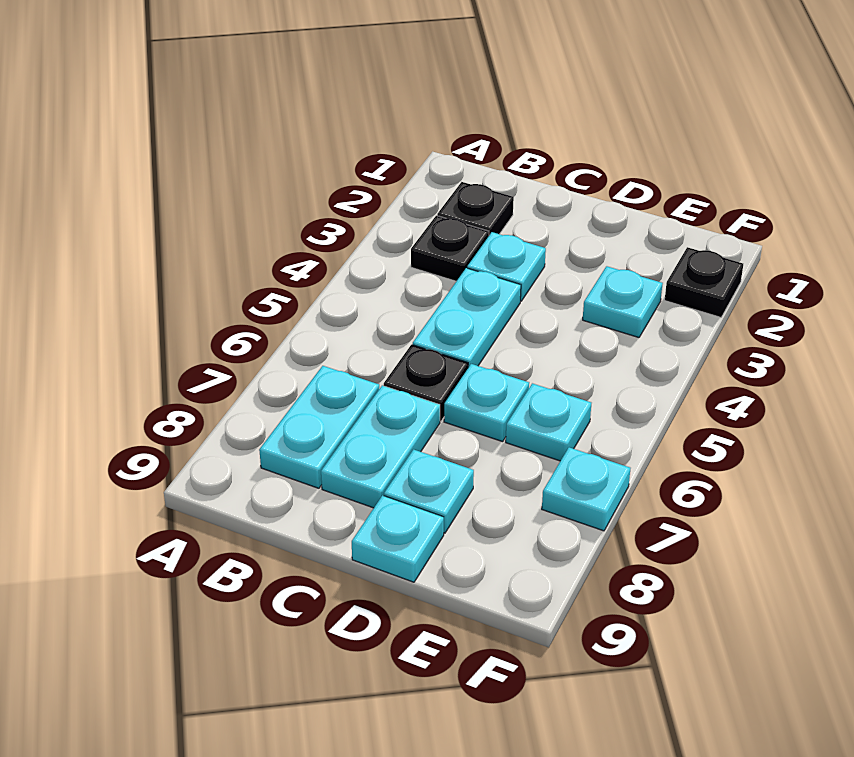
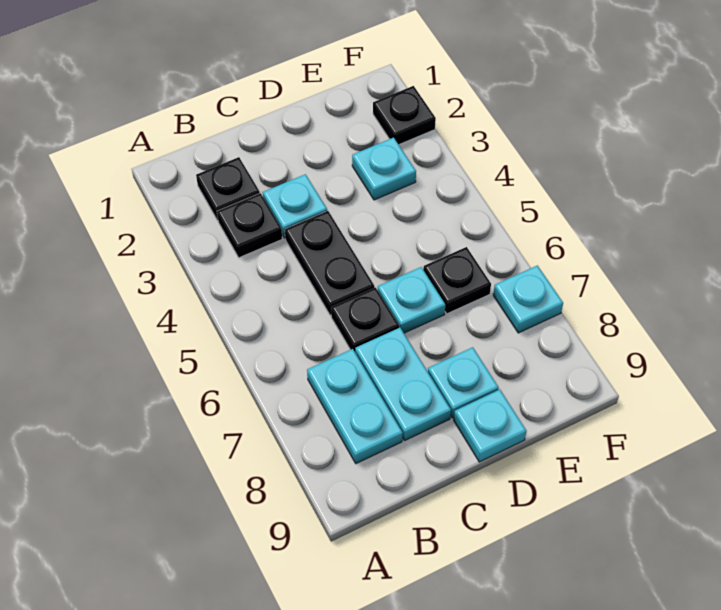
cyan 1x2 plate [413,268,521,368] -> black 1x2 plate [285,211,374,315]
cyan 1x1 plate [506,383,591,461] -> black 1x1 plate [423,247,491,314]

